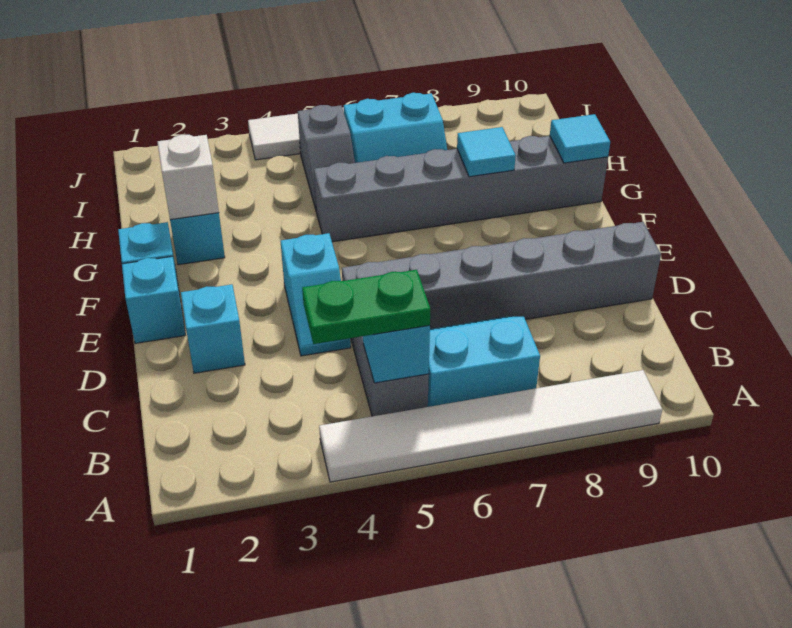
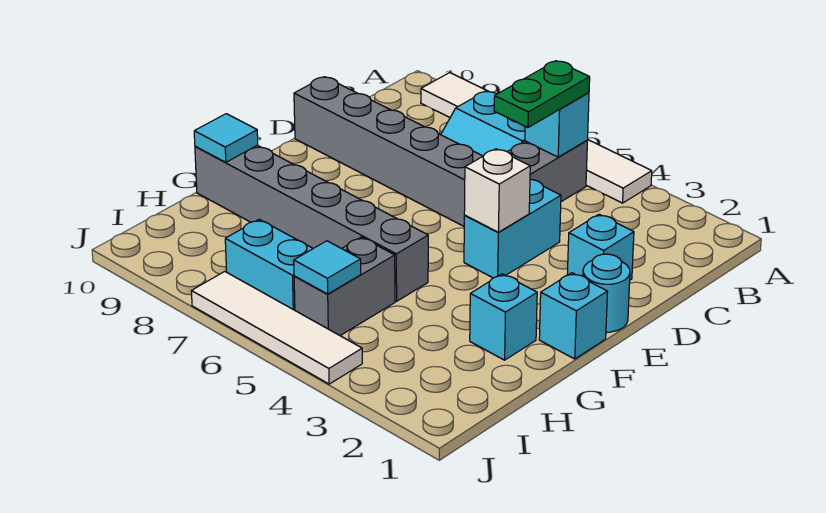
green 1x2 plate [302,270,430,344] -> green 1x2 plate turned to [494,61,590,128]
cyan 1x2 slope [281,233,351,356] -> cyan 1x2 brick [464,179,561,278]
cyan 1x1 brick [122,256,185,343] -> cyan 1x1 round brick [583,254,630,332]
white 1x1 brick [158,135,219,220] -> white 1x1 brick moved to [464,149,530,232]
cyan 1x1 tile [457,127,516,177] -> cyan 1x1 tile moved to [294,241,361,294]
grey 1x2 slope [298,105,355,209] -> grey 1x2 brick [294,237,395,336]

